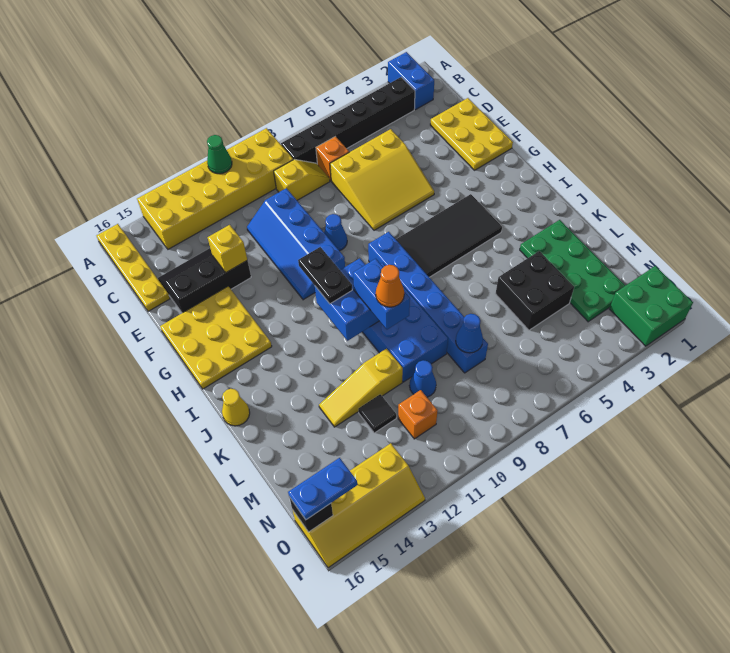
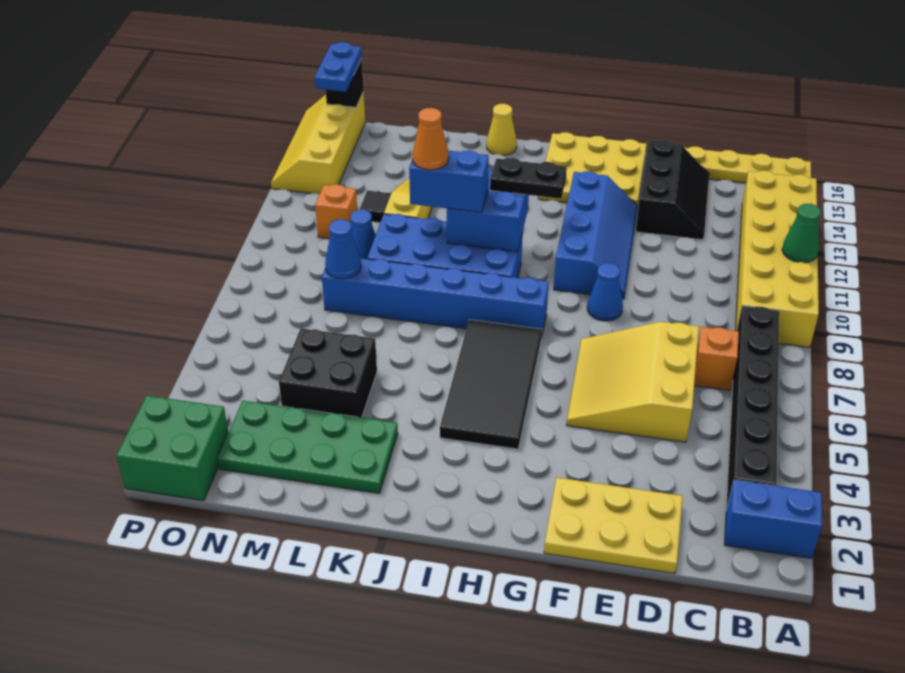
yellow 1x2 slope [274,159,330,200] -> none
blue 2x4 slope [247,188,345,300] -> blue 2x4 slope turned to [554,171,638,299]
yellow 1x1 brick [208,225,247,272] -> none

